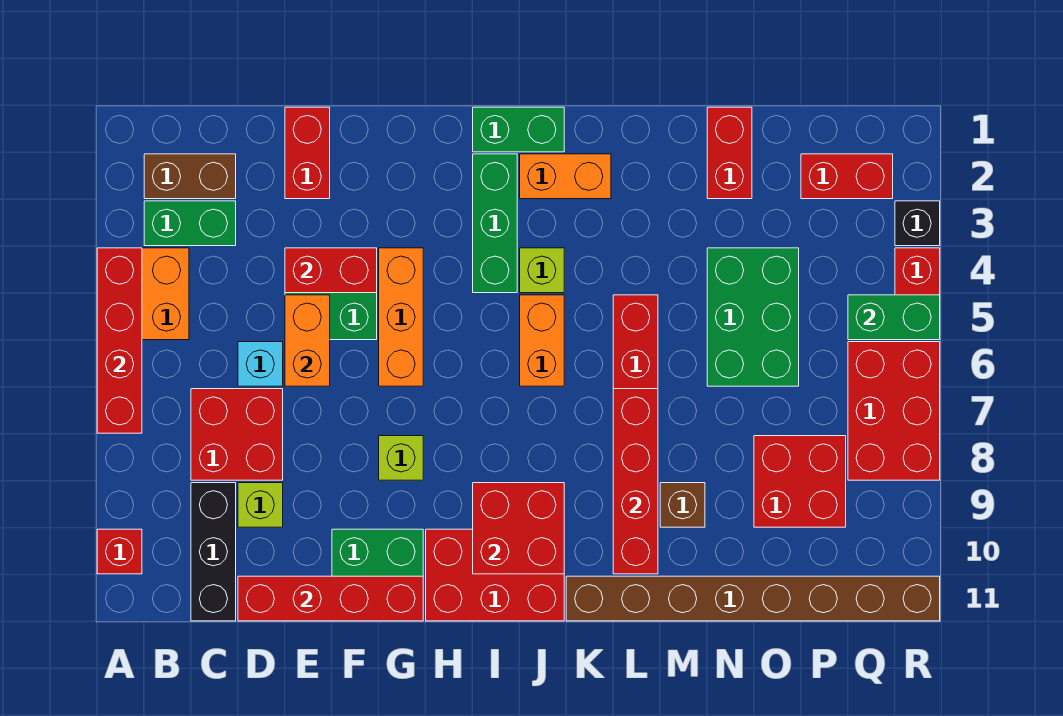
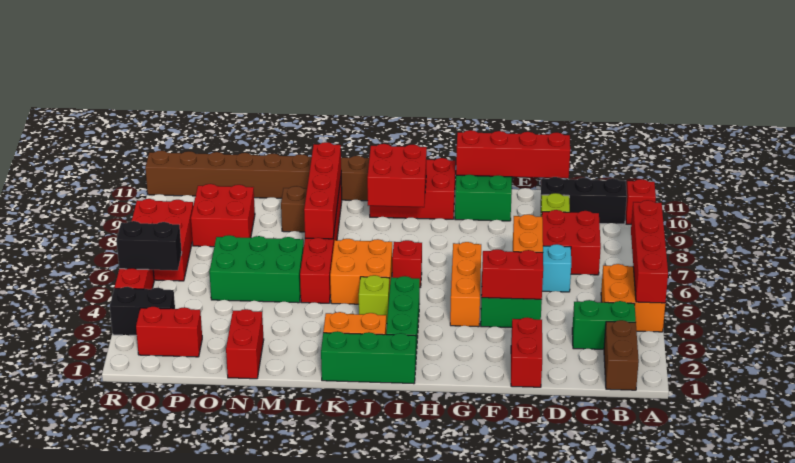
brown 1x2 brick [144,154,236,199] -> brown 1x2 brick turned to [604,320,639,390]
black 1x3 brick [191,483,236,621] -> black 1x3 brick turned to [540,177,627,224]
lime 1x1 brick [379,436,423,480] -> none
green 1x2 brick [473,107,564,152] -> green 1x3 brick [321,331,416,384]
none -> red 1x1 brick [392,240,422,287]
orange 1x2 brick [520,295,564,386] -> orange 2x2 brick [330,239,392,304]
green 2x3 brick [707,248,799,386] -> green 2x3 brick turned to [210,235,304,303]
green 1x2 brick [848,295,940,340] -> black 1x2 brick [116,221,182,270]
black 1x1 brick [895,201,940,246] -> black 1x2 brick [110,287,175,336]

